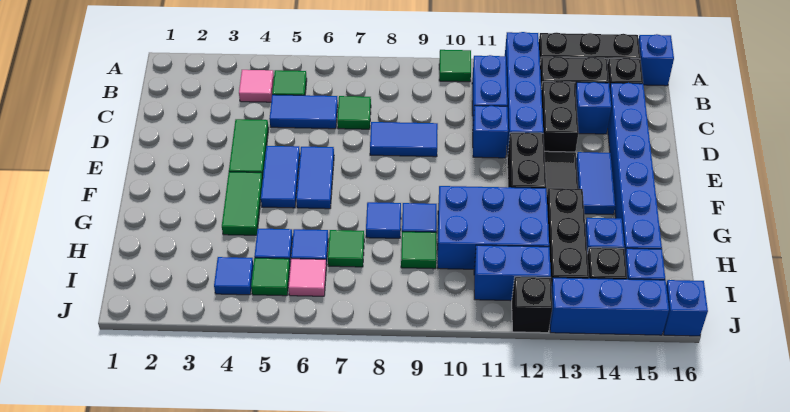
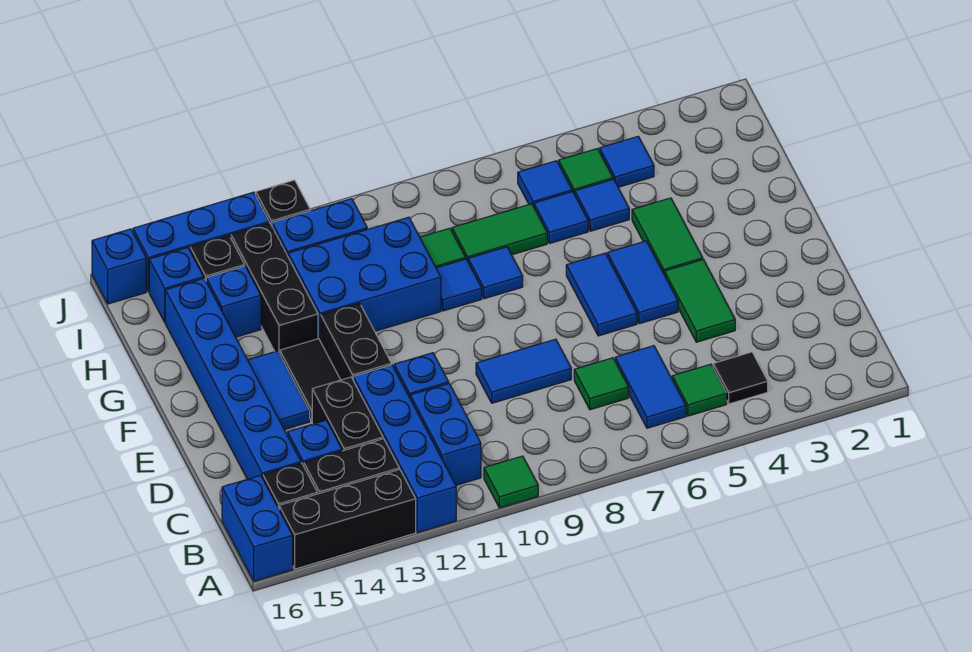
blue 1x1 brick [638,34,674,86] -> blue 1x2 brick [222,475,293,581]
pink 1x1 tile [239,70,274,102] -> black 1x1 tile [713,352,768,404]
blue 1x2 tile [269,95,338,129] -> blue 1x2 tile turned to [615,346,686,428]
green 1x1 tile [328,230,364,267] -> green 1x2 tile [452,204,547,261]
pink 1x1 tile [288,259,326,296] -> blue 1x1 tile [518,161,572,206]

